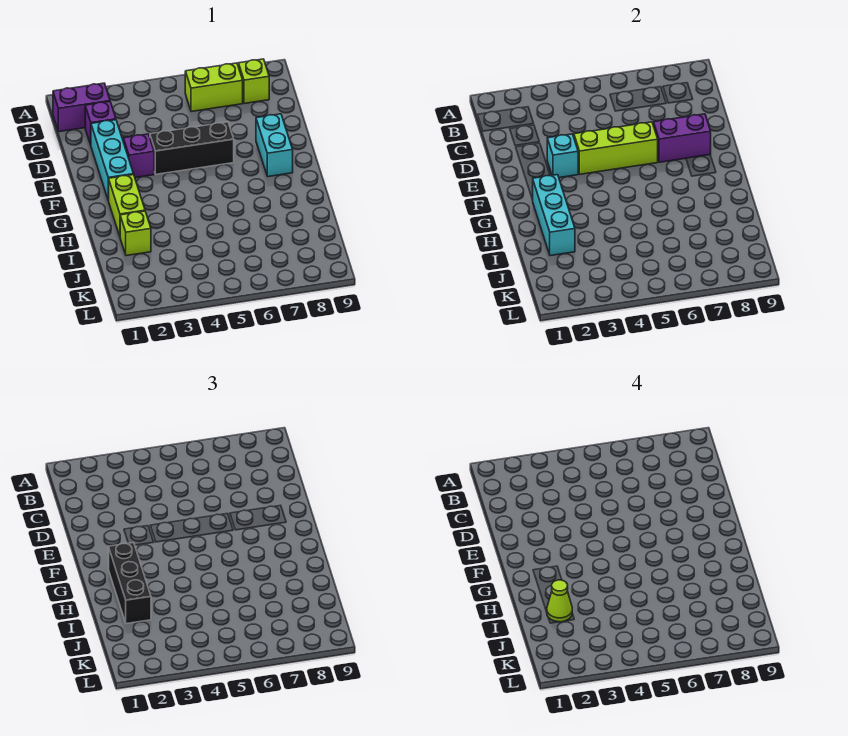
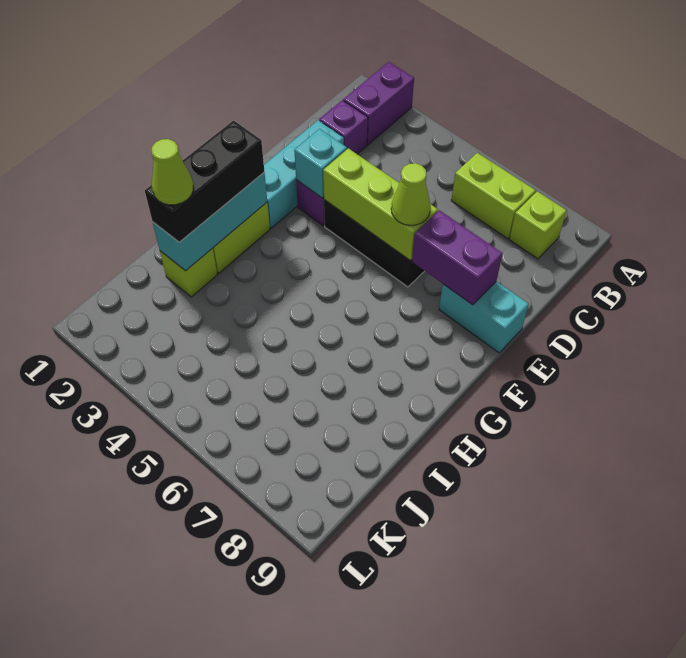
purple 1x2 brick [53,83,110,132] -> purple 1x2 brick turned to [343,62,414,145]
none -> lime 1x1 cone [391,163,431,225]
cyan 1x2 brick [256,114,293,177] -> cyan 1x2 brick turned to [439,281,529,353]

